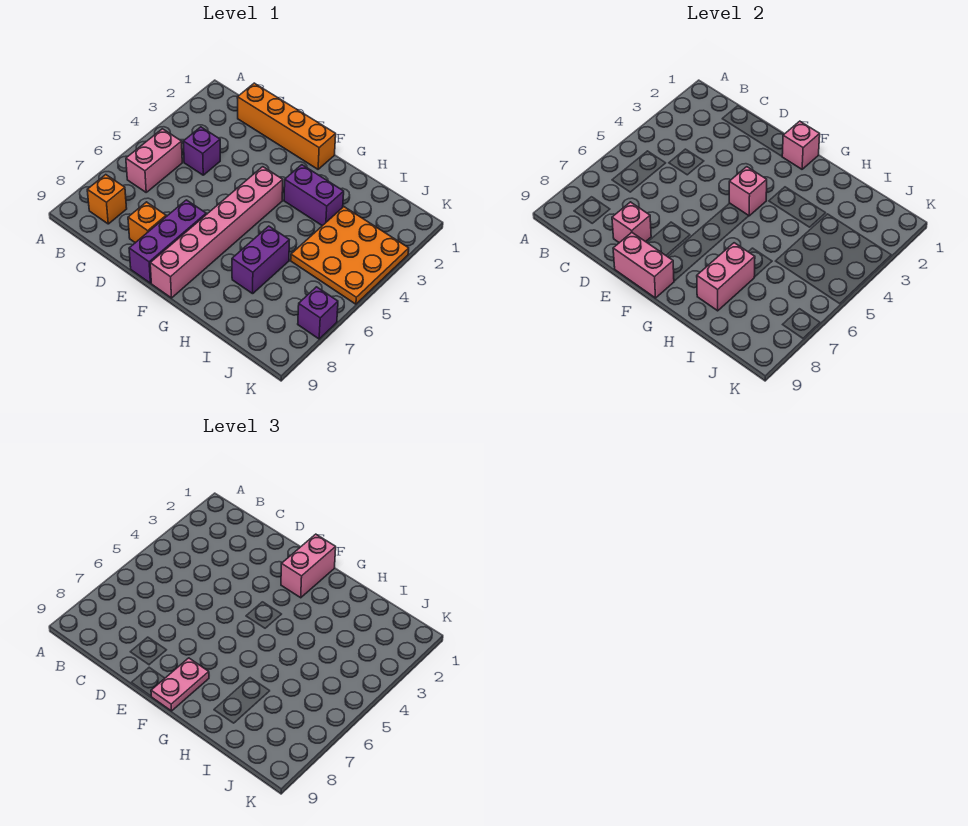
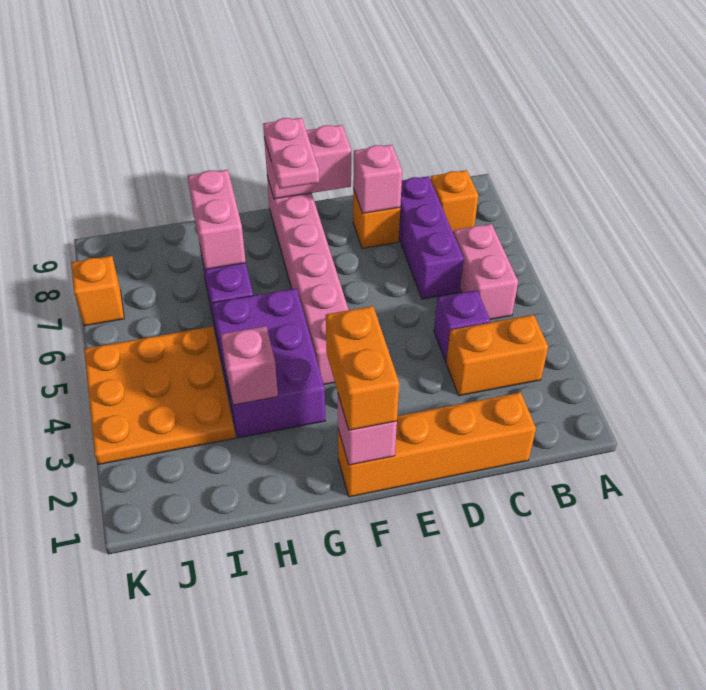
none -> orange 1x2 brick [446,315,548,396]
purple 1x3 brick [129,200,206,283] -> purple 1x3 brick moved to [399,176,464,299]
pink 1x2 brick [281,534,336,598] -> orange 1x2 brick [326,306,399,430]
pink 1x1 brick [729,167,767,216] -> pink 1x1 brick moved to [221,326,278,405]
purple 1x2 brick [284,165,344,226] -> purple 2x3 brick [212,288,325,438]
purple 1x1 brick [298,287,338,339] -> orange 1x1 brick [71,256,124,326]

